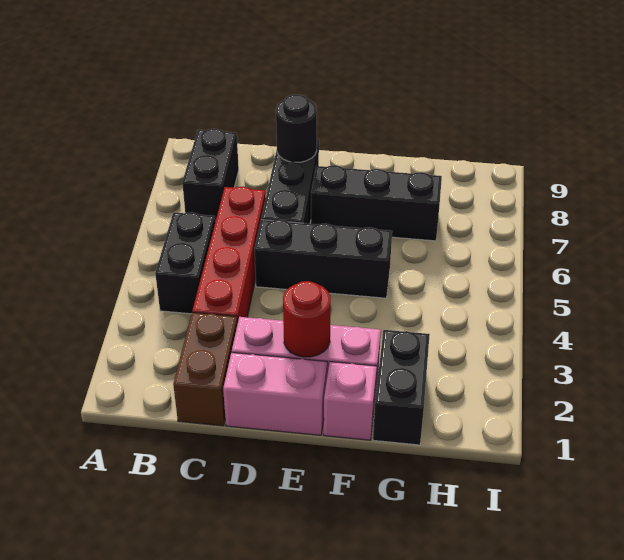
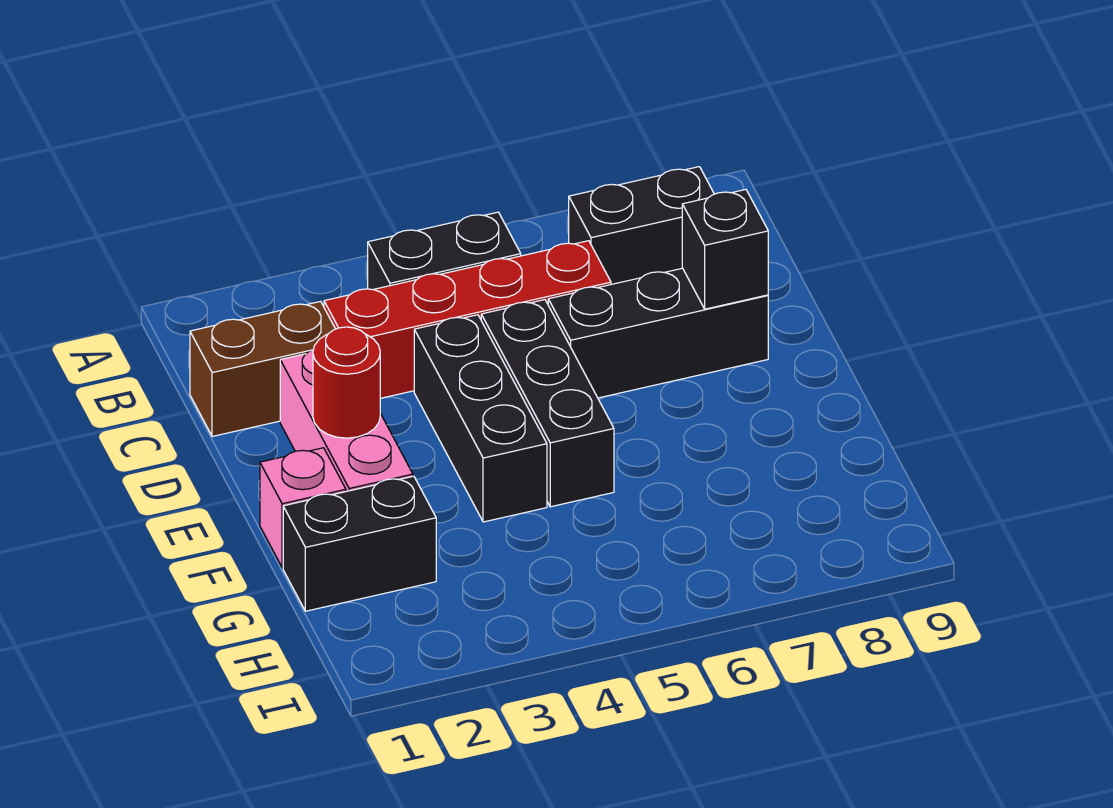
pink 1x2 brick [223,353,327,435] -> none
black 1x1 round brick [276,95,317,162] -> black 1x1 brick [682,190,768,309]
black 1x3 brick [311,165,442,241] -> black 1x3 brick moved to [414,315,547,522]

